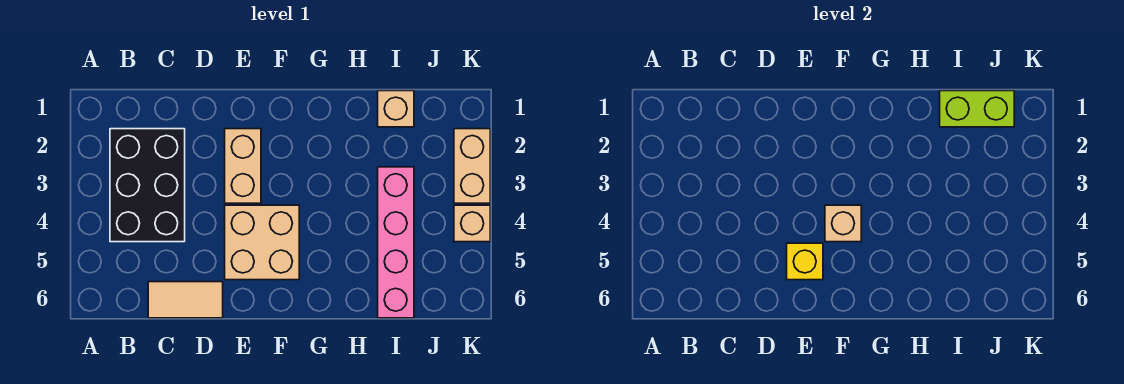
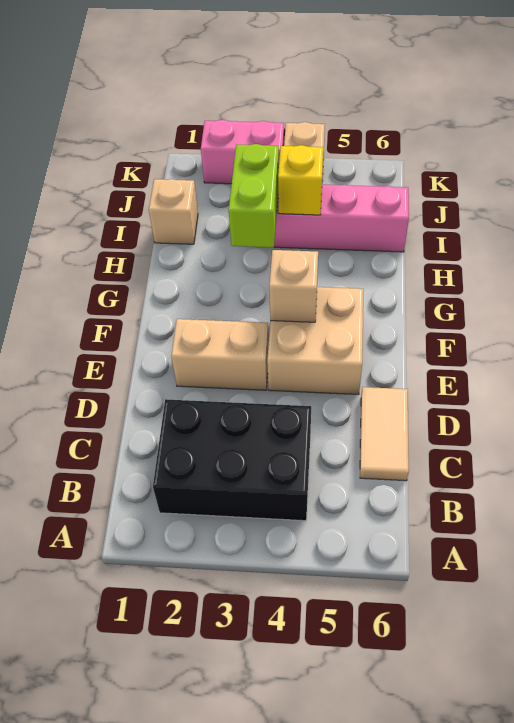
yellow 1x1 brick [787,243,823,280] -> yellow 1x1 brick moved to [278,145,323,215]
lime 1x2 brick [940,91,1014,127] -> lime 1x2 brick moved to [229,144,279,247]
tan 1x2 brick [454,129,490,203] -> pink 1x2 brick [201,120,284,184]

